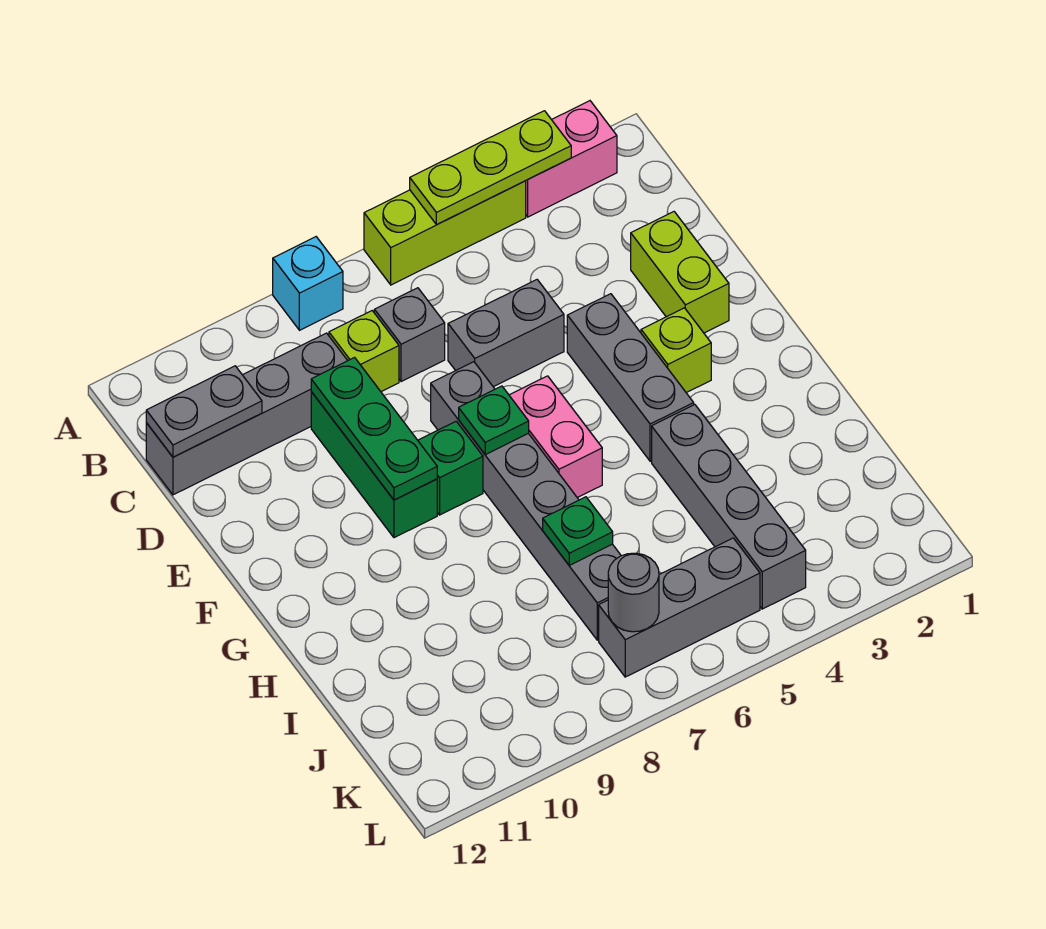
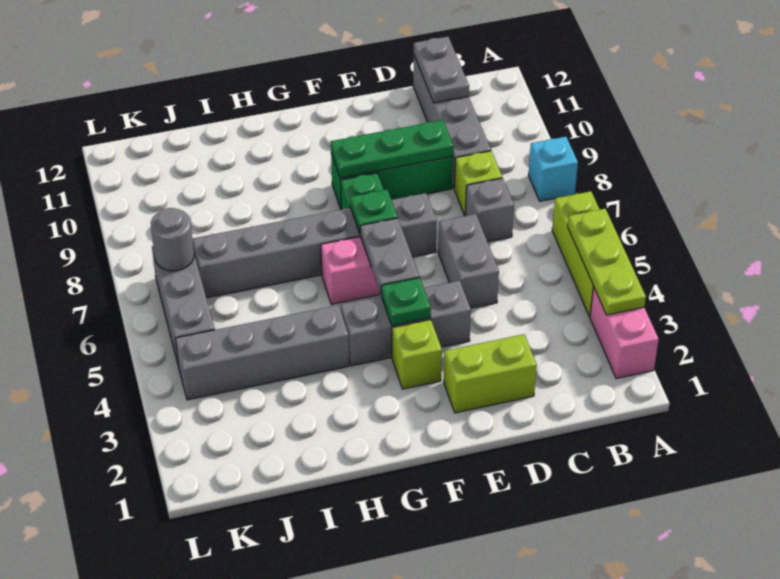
none -> grey 1x2 plate [360,218,419,293]
green 1x1 plate [543,497,613,565] -> green 1x1 plate moved to [381,278,431,325]

